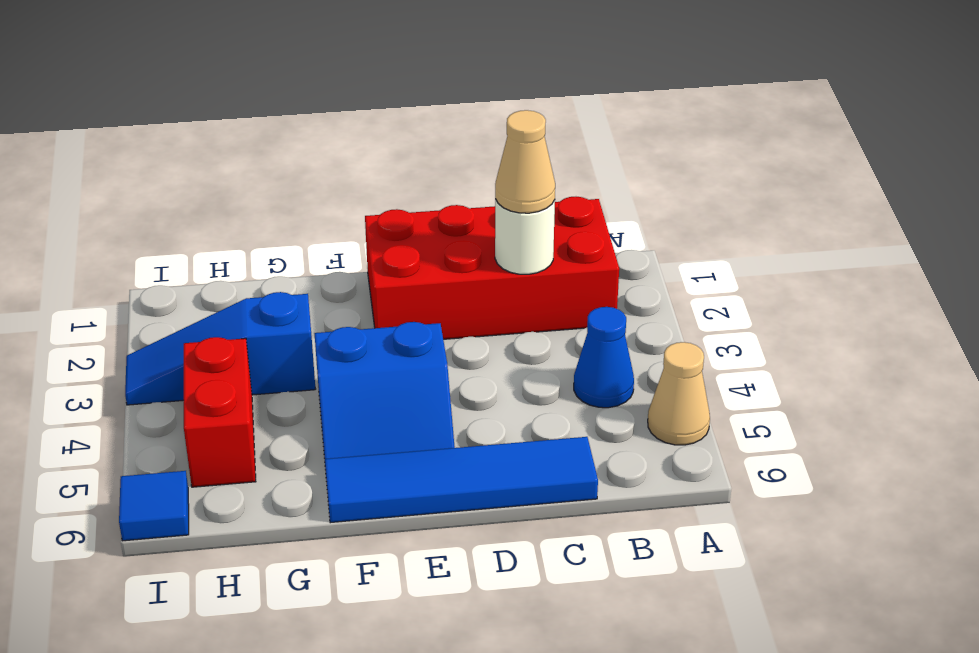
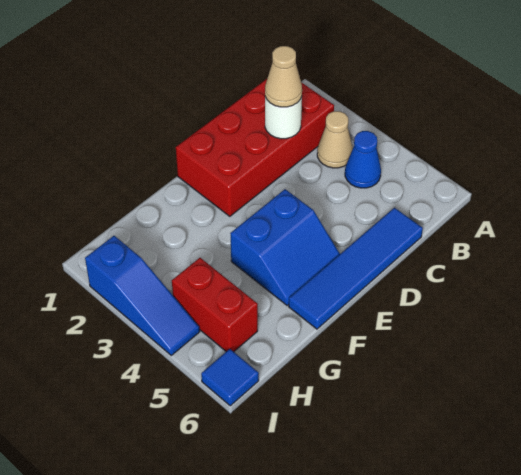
tan 1x1 cone [648,342,710,445] -> tan 1x1 cone moved to [317,111,353,168]
blue 1x3 slope [125,292,315,405] -> blue 1x3 slope turned to [85,236,200,355]

